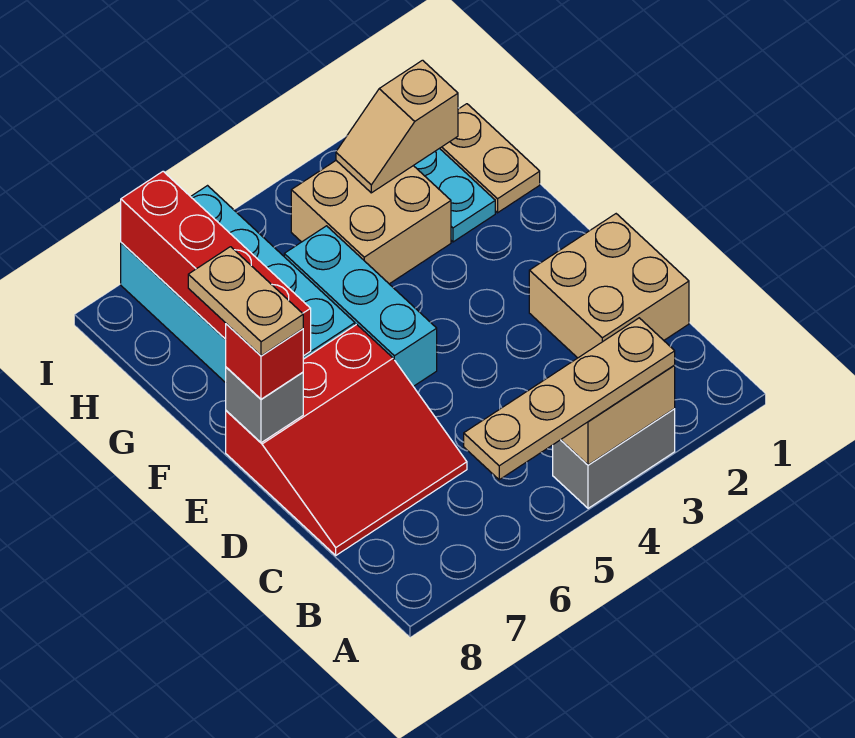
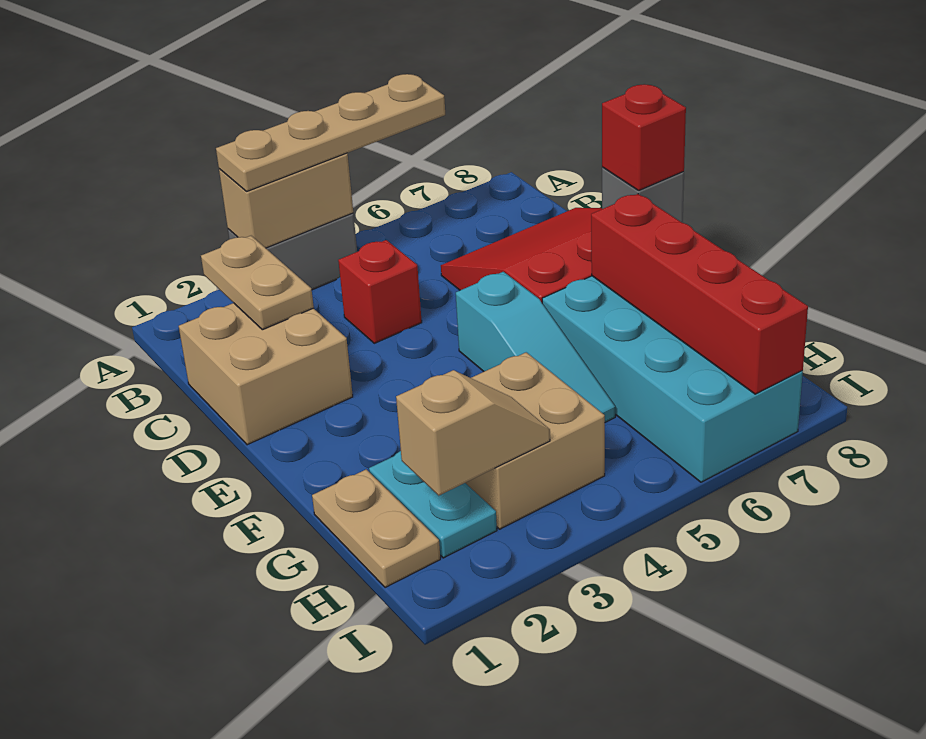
none -> red 1x1 brick [338,240,422,343]
cyan 1x3 brick [284,226,437,386] -> cyan 1x3 slope [456,272,615,422]
tan 1x2 plate [188,247,303,356] -> tan 1x2 plate moved to [201,236,314,330]

